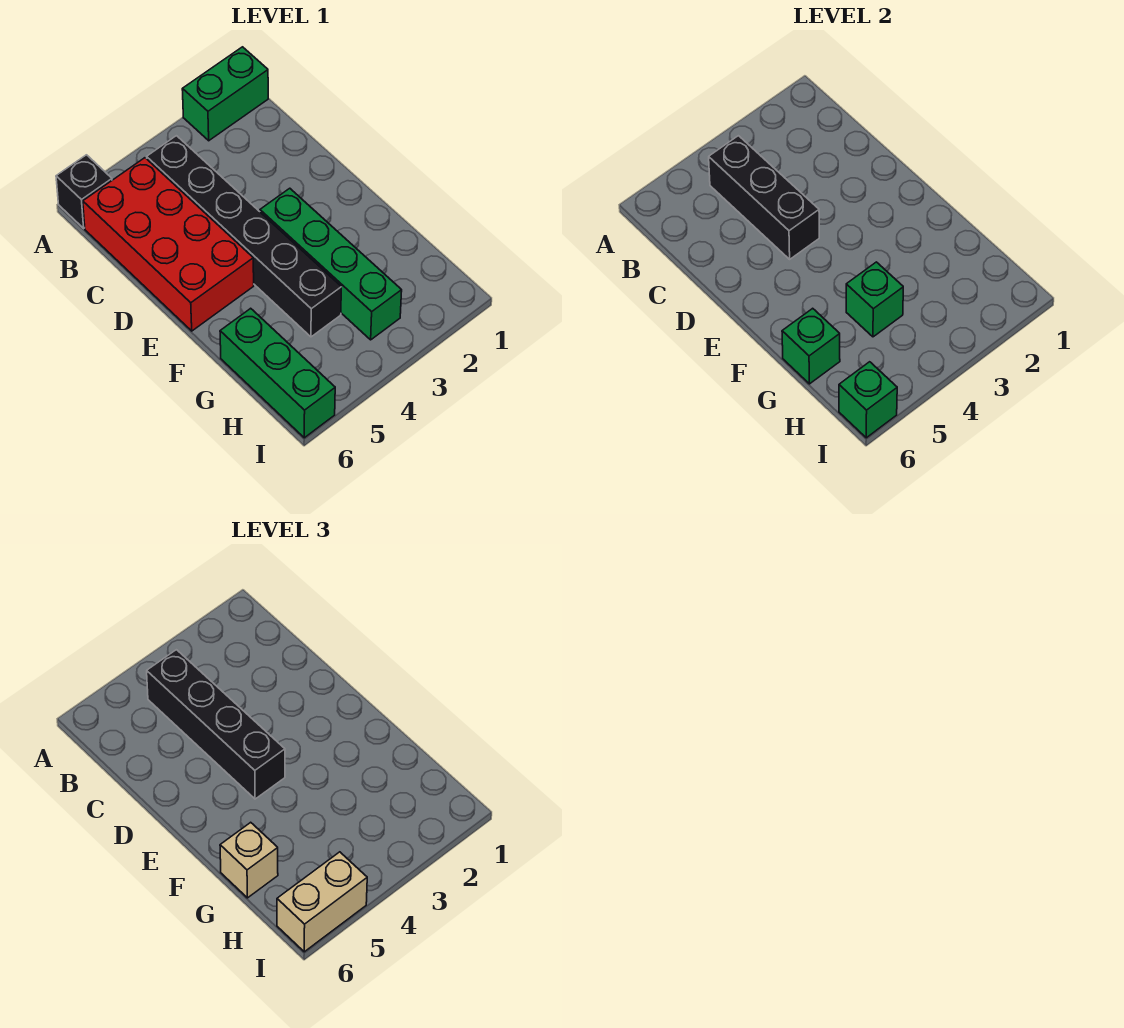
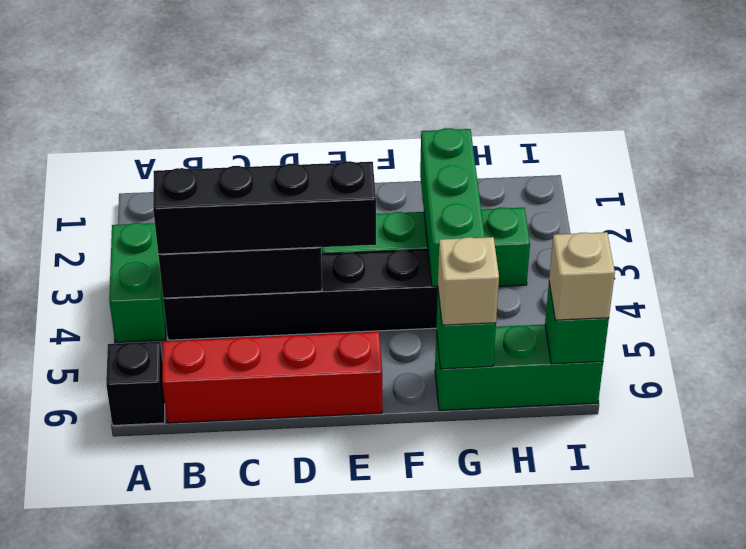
green 1x2 brick [182,47,268,141] -> green 1x2 brick moved to [109,223,166,343]
red 2x4 brick [83,158,254,331] -> red 1x4 brick [162,332,382,423]
green 1x1 brick [846,262,903,337] -> green 1x3 brick [420,128,485,286]
tan 1x2 brick [277,852,367,952] -> tan 1x1 brick [549,232,615,320]

